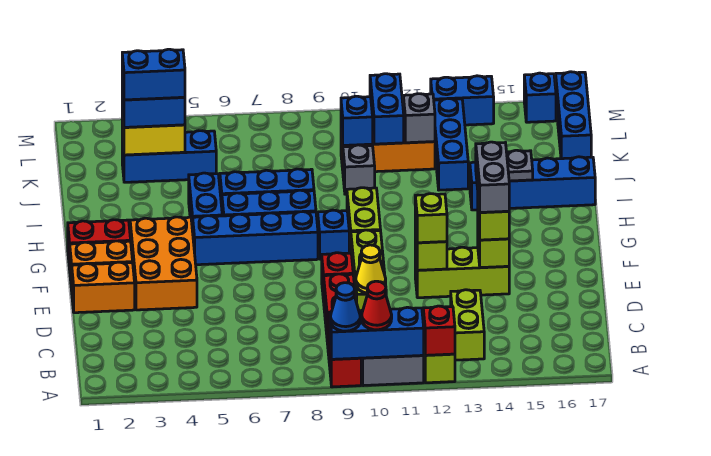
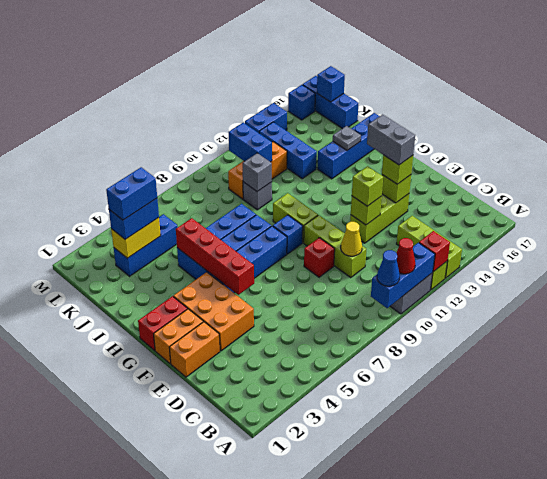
red 1x4 brick [324,274,361,387] -> red 1x4 brick moved to [176,218,254,295]
lime 1x2 brick [451,290,484,360] -> lime 1x3 brick [396,216,462,278]
blue 1x1 brick [341,96,373,145] -> blue 1x1 brick moved to [317,66,345,102]
grey 1x1 brick [403,94,435,143] -> grey 1x1 brick moved to [243,153,272,192]

